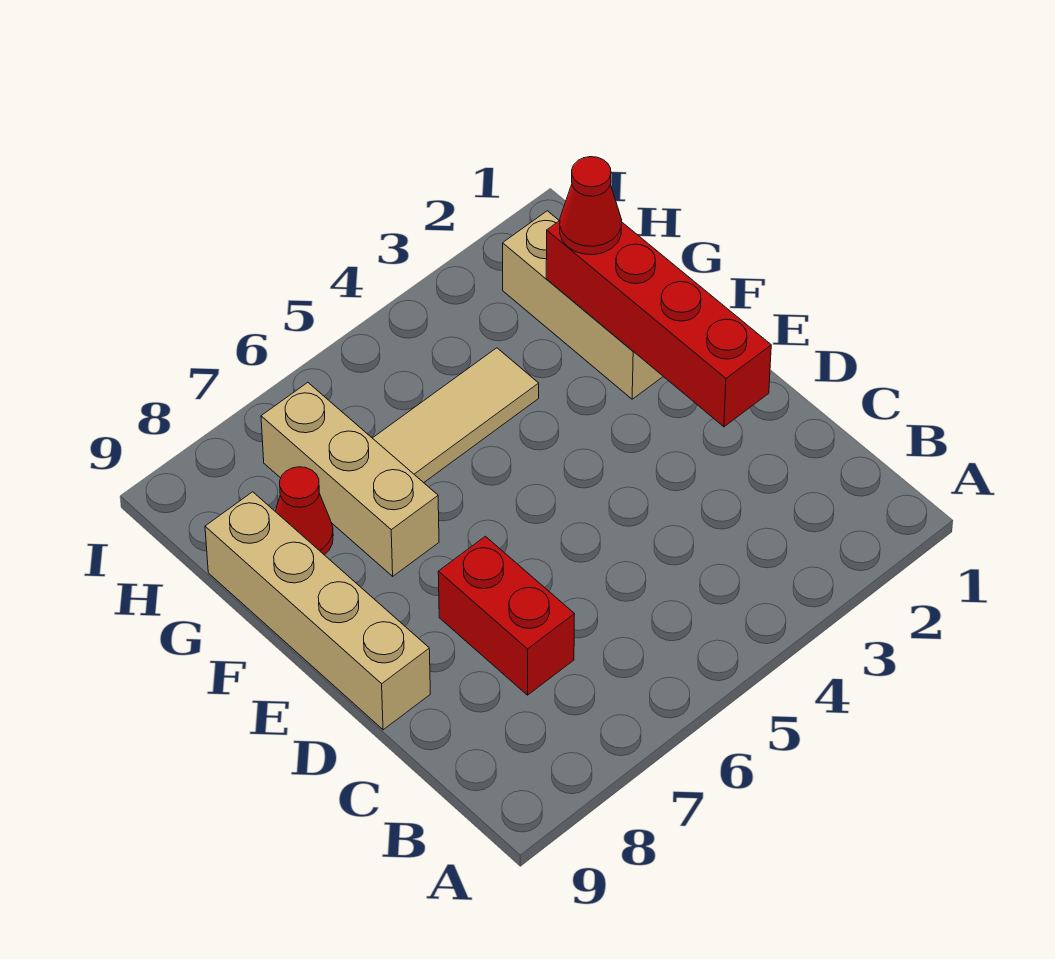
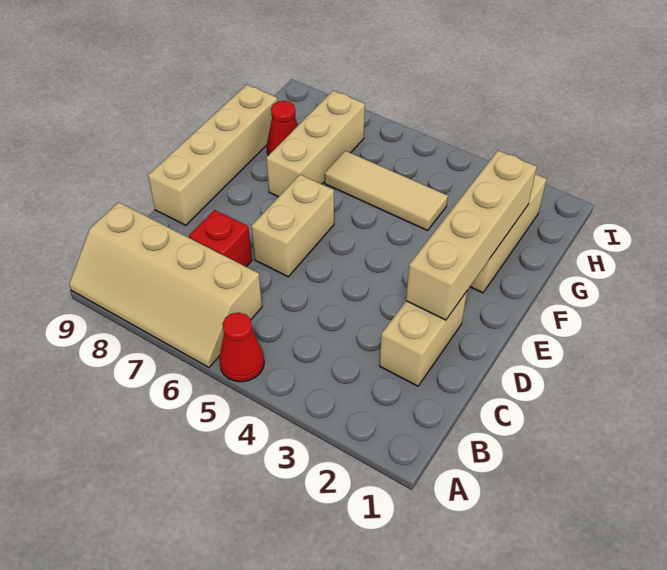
none -> tan 2x4 slope [69,202,262,367]
none -> tan 1x2 brick [379,291,467,386]
red 1x2 brick [438,536,575,695] -> red 1x1 brick [189,210,252,267]
red 1x4 brick [546,221,771,427] -> tan 1x4 brick [406,151,537,320]
none -> tan 1x2 brick [252,175,334,277]
red 1x1 cone [560,157,622,255] -> red 1x1 cone moved to [219,312,264,382]

